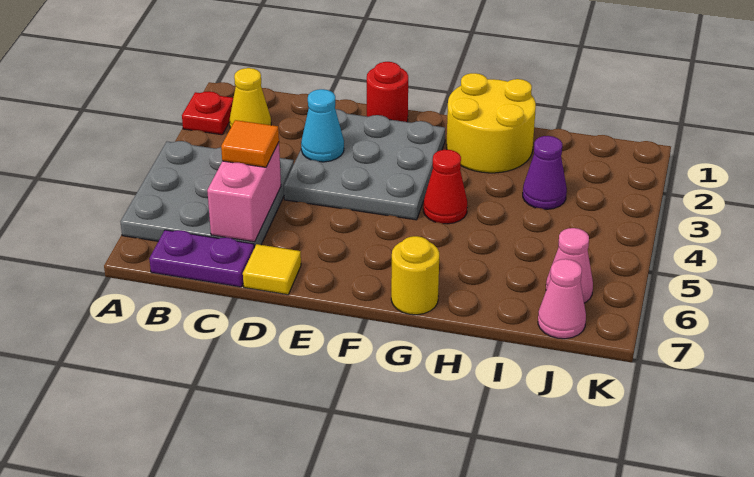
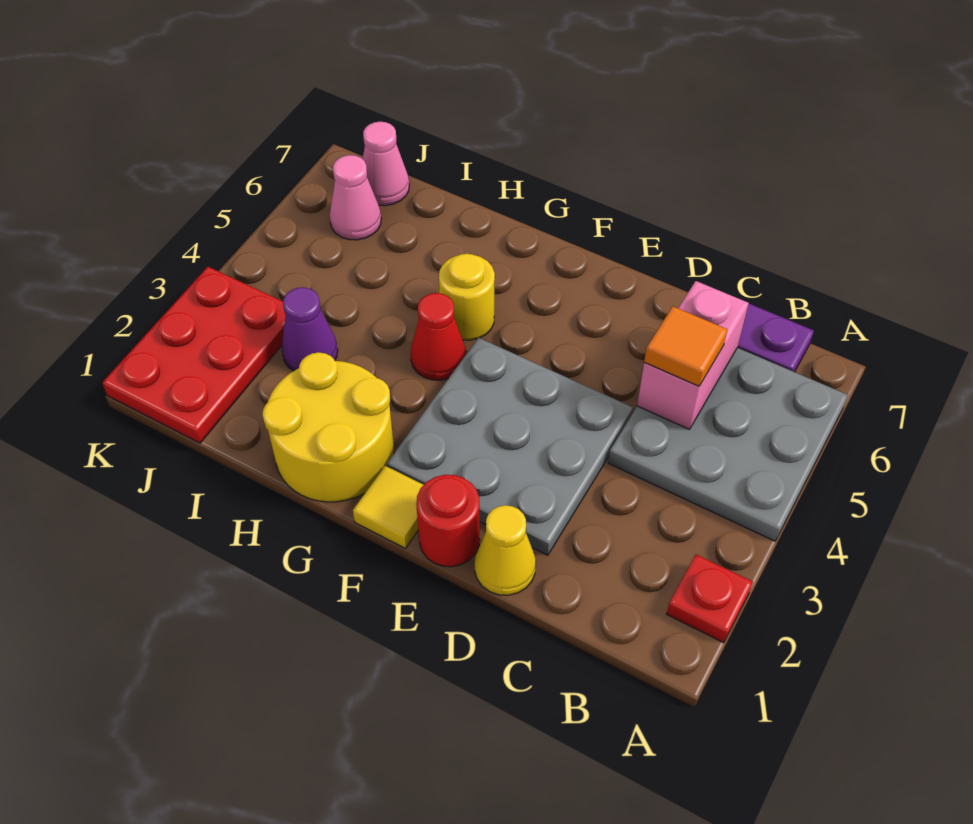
yellow 1x1 cone [229,68,271,128] -> yellow 1x1 cone moved to [474,505,536,595]
cyan 1x1 cone [301,89,344,162] -> none
yellow 1x1 tile [243,244,301,295] -> yellow 1x1 tile moved to [353,466,423,548]
yellow 1x1 round brick [391,236,439,315] -> yellow 1x1 round brick moved to [439,254,495,340]
none -> red 2x3 plate [102,267,286,443]

